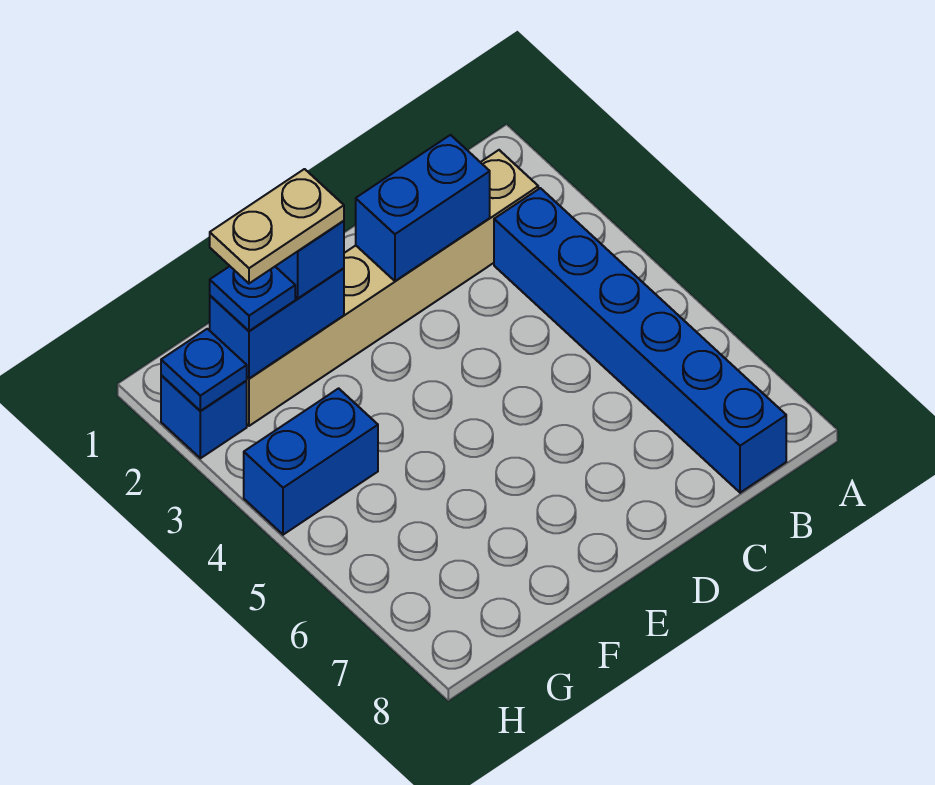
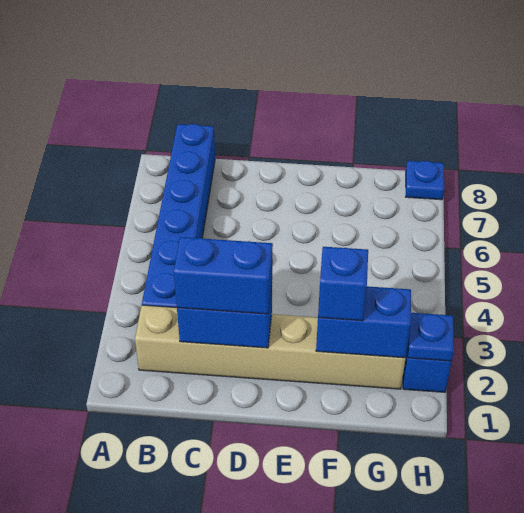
tan 1x2 plate [210,169,344,283] -> none
blue 1x1 plate [210,266,295,331] -> blue 1x1 plate moved to [406,161,444,200]
blue 1x2 brick [244,388,378,535] -> blue 1x2 brick moved to [174,237,273,314]

